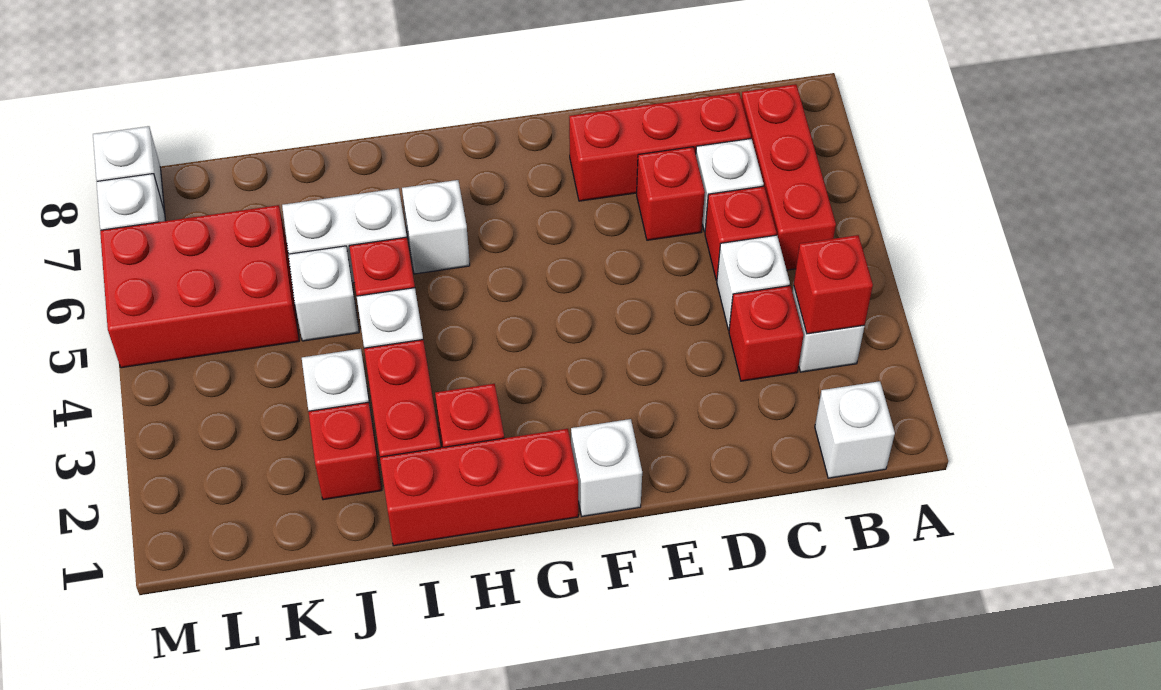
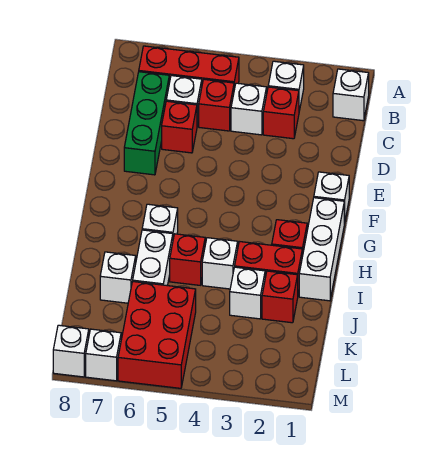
red 1x1 brick [794,235,873,334] -> none
red 1x3 brick [569,92,751,201] -> green 1x3 brick [124,72,169,175]
red 1x3 brick [380,429,578,546] -> white 1x3 brick [299,198,344,301]
white 1x1 brick [288,246,359,341] -> white 1x1 brick moved to [100,252,136,303]

